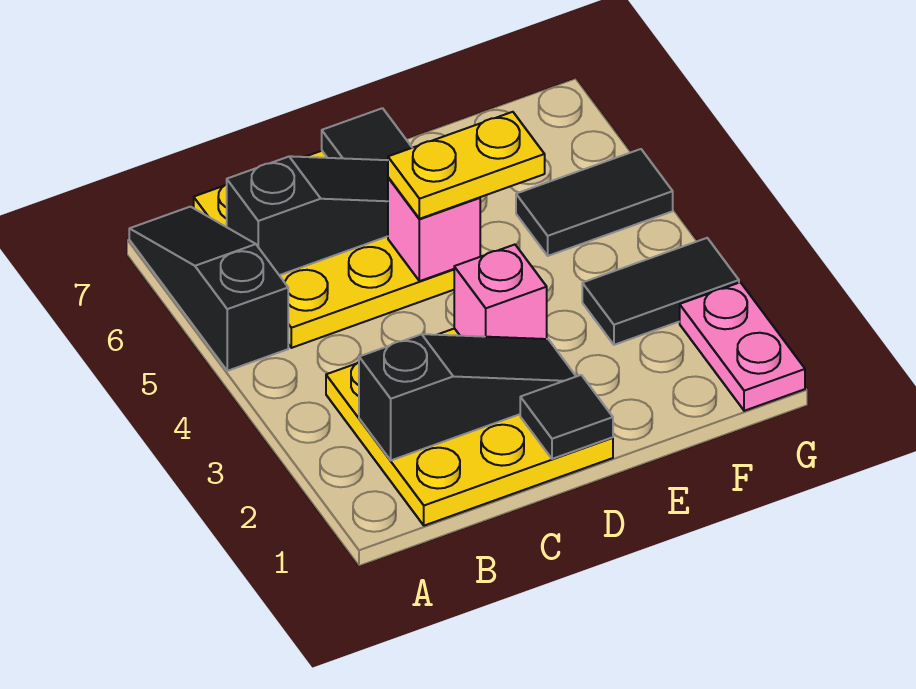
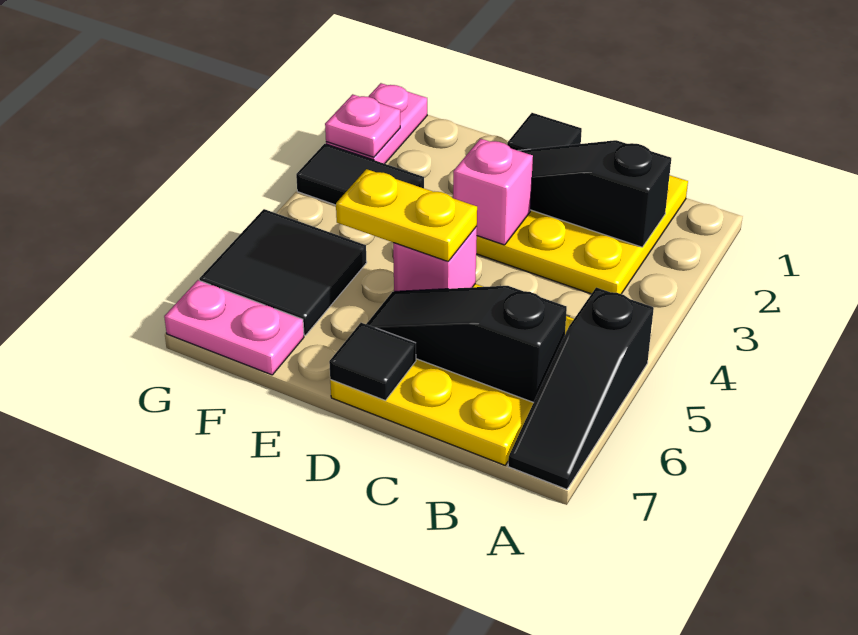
black 1x2 tile [516,149,673,256] -> black 2x2 tile [199,209,367,335]
none -> pink 1x2 plate [164,280,304,375]
none -> pink 1x1 plate [325,94,400,157]

